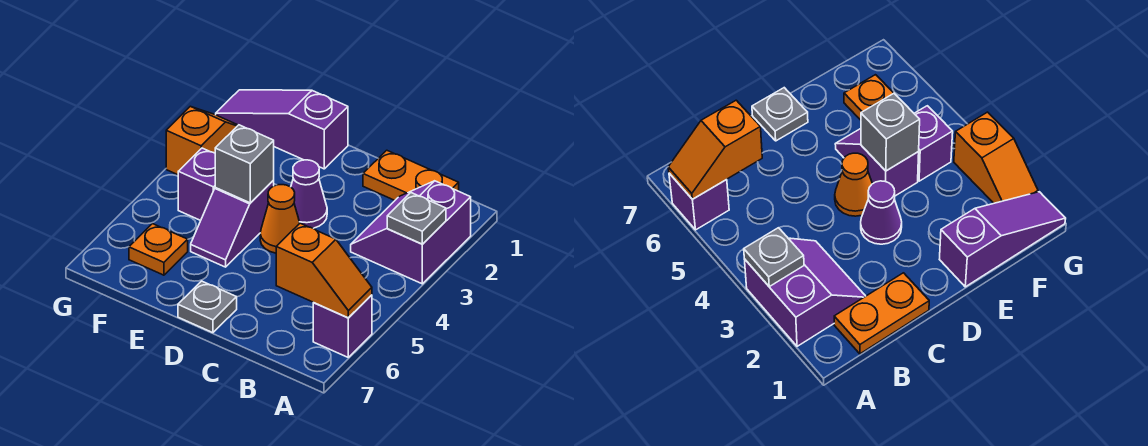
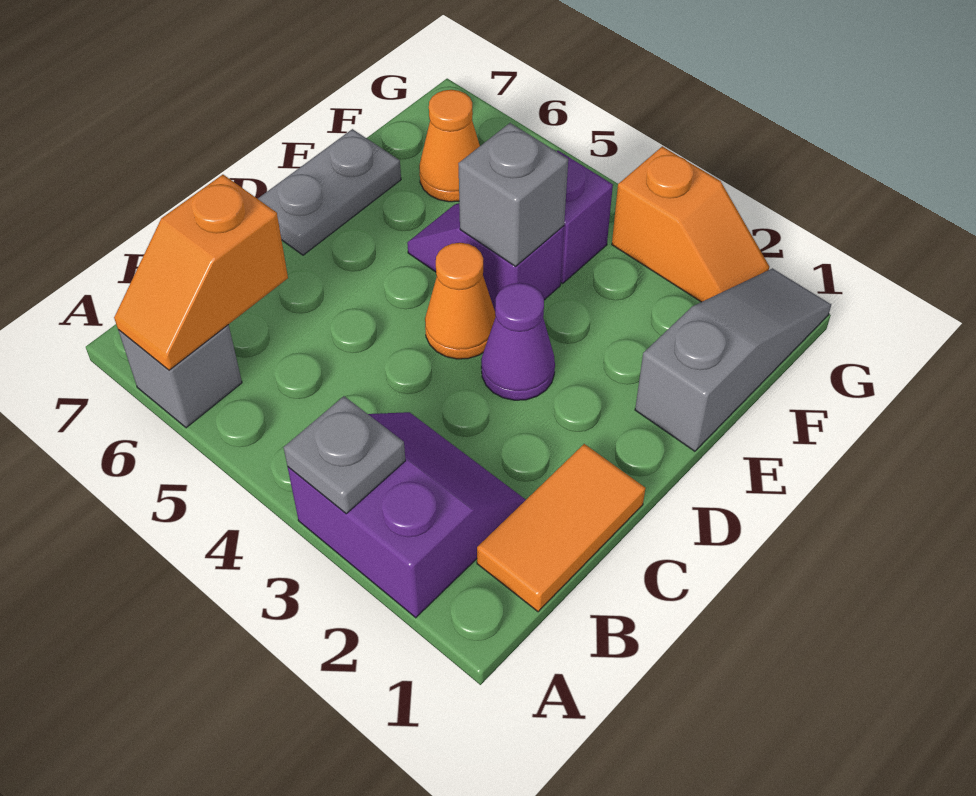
purple 1x1 brick [313,295,372,357] -> grey 1x1 brick [118,325,242,428]
orange 1x2 plate [363,150,459,200] -> orange 1x2 tile [477,444,645,612]
grey 1x1 plate [178,281,237,333] -> grey 1x2 plate [258,129,401,255]
purple 1x3 slope [216,90,348,169] -> grey 1x3 slope [635,268,831,451]
orange 1x1 plate [129,224,188,275] -> orange 1x1 cone [419,90,480,202]

